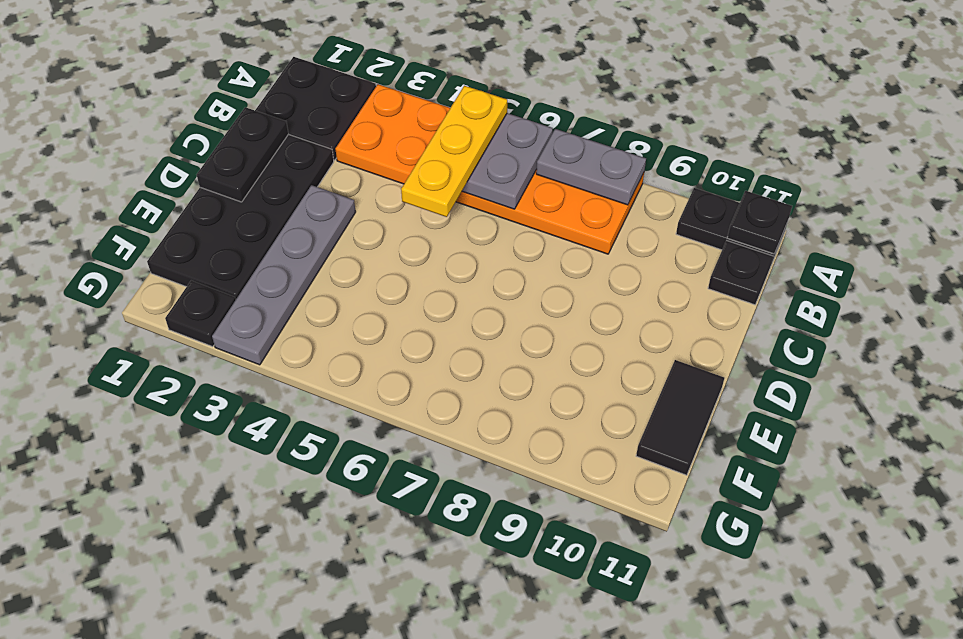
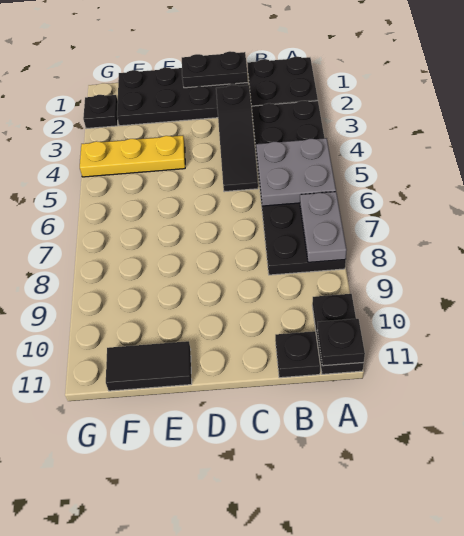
orange 2x6 plate [335,84,644,254] -> black 2x6 plate [252,101,346,275]
yellow 1x3 plate [401,86,507,217] -> yellow 1x3 plate moved to [80,135,185,177]
none -> black 1x3 slope [216,85,258,192]
grey 1x4 plate [212,185,356,365] -> none

